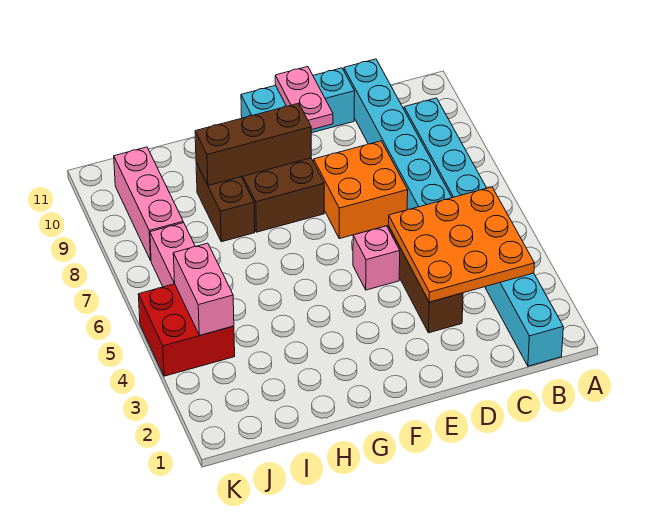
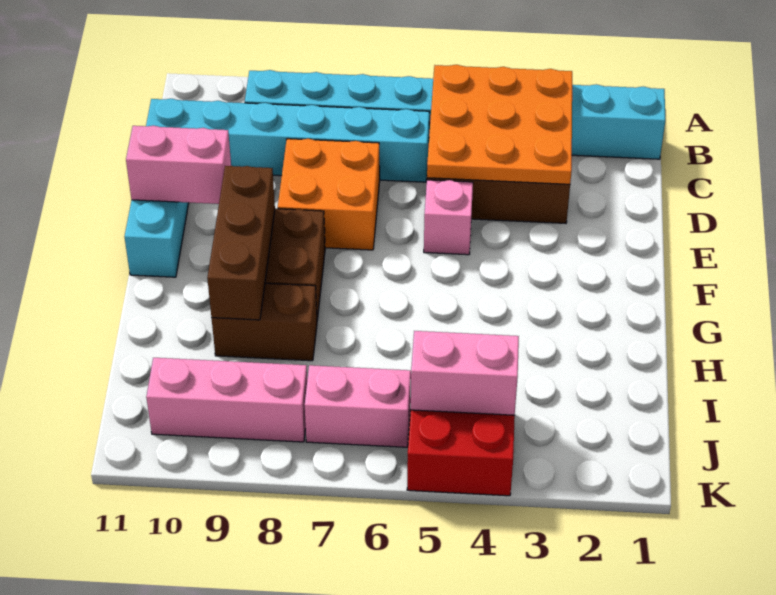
pink 1x2 plate [275,67,333,130] -> pink 1x2 brick [126,126,231,204]

